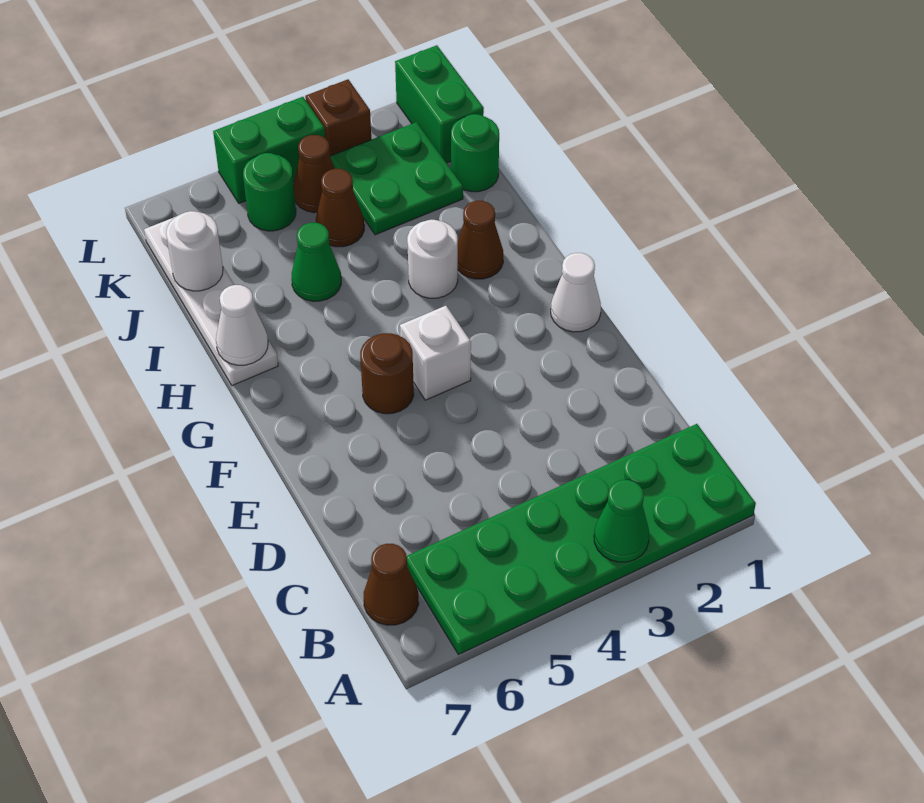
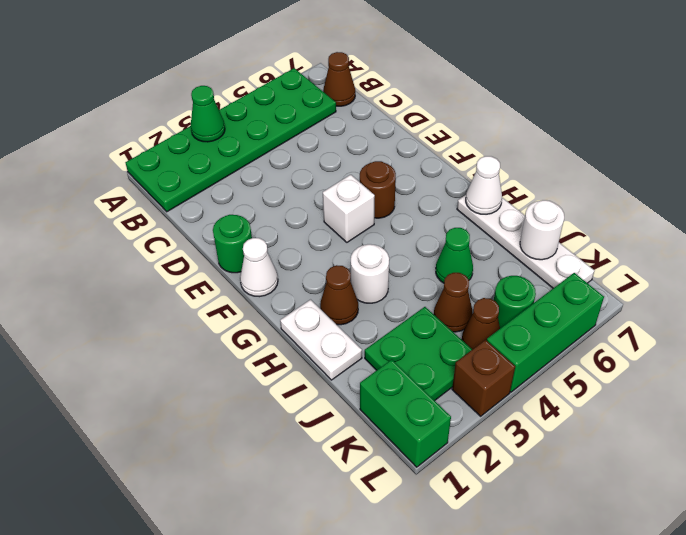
none -> white 1x2 plate [280,300,362,380]
green 1x1 round brick [451,114,499,192] -> green 1x1 round brick moved to [213,215,252,273]
green 1x2 brick [213,97,325,203] -> green 1x3 brick [487,273,604,392]

